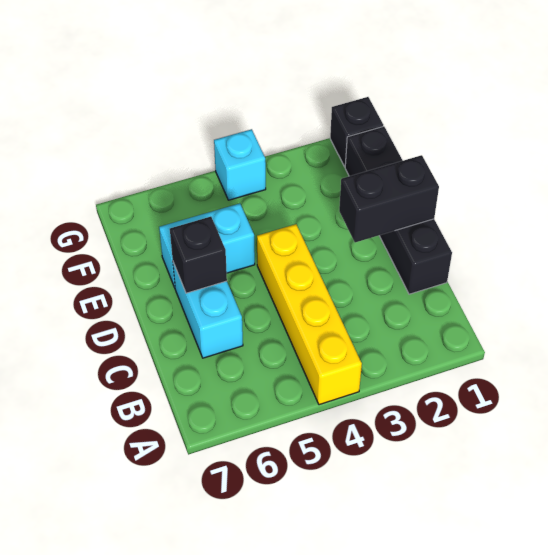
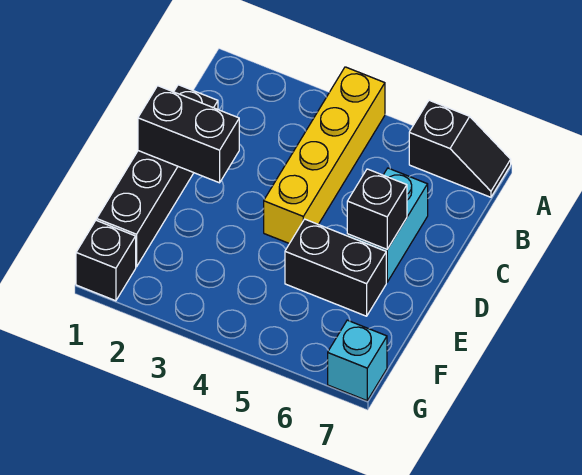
none -> black 1x2 slope [409,100,511,197]
cyan 1x2 brick [159,203,255,287] -> black 1x2 brick [285,219,386,316]
cyan 1x1 brick [214,129,266,200] -> cyan 1x1 brick moved to [328,320,387,401]

